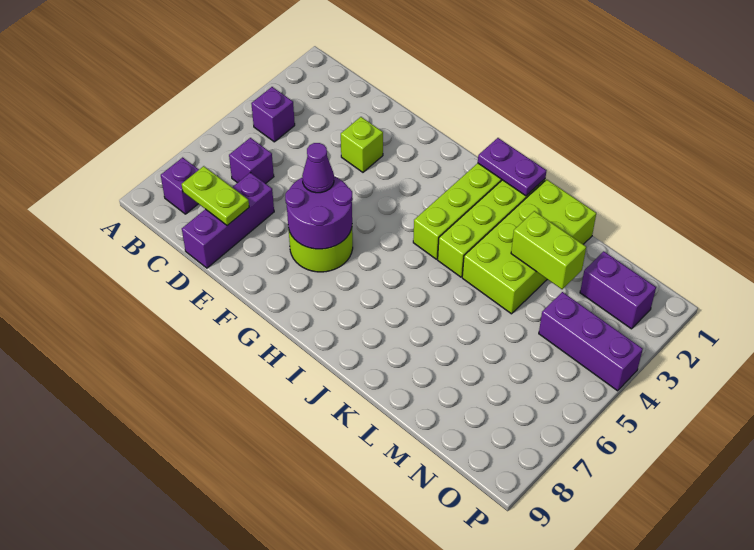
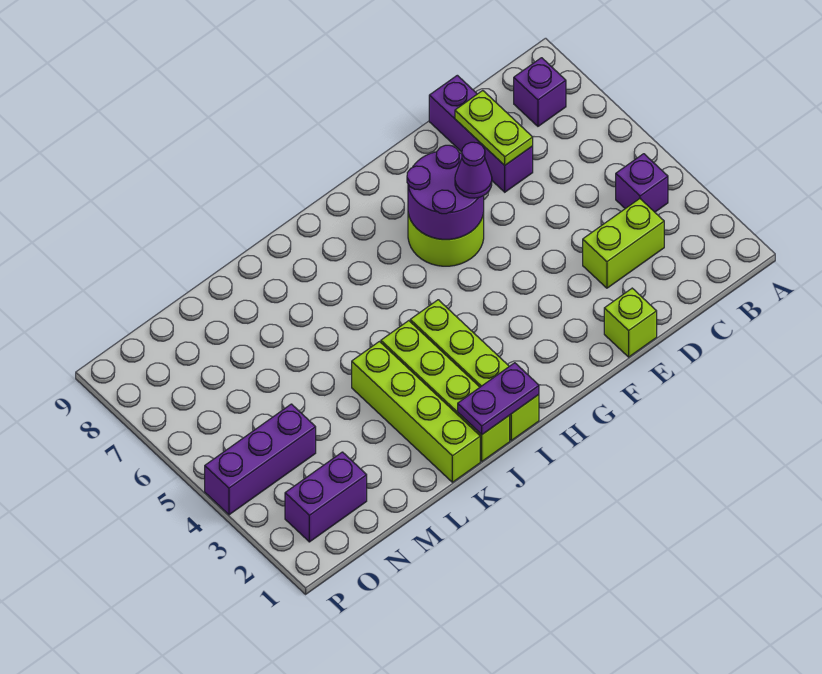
purple 1x1 brick [229,138,274,184] -> none
lime 1x2 plate [182,166,249,225] -> lime 1x2 plate turned to [455,90,533,165]
lime 1x1 brick [341,117,383,172] -> lime 1x1 brick moved to [604,288,657,357]
lime 2x4 brick [462,179,596,314] -> lime 1x4 brick [352,342,480,482]
lime 1x2 brick [511,211,586,289] -> lime 1x2 brick moved to [583,199,664,288]

